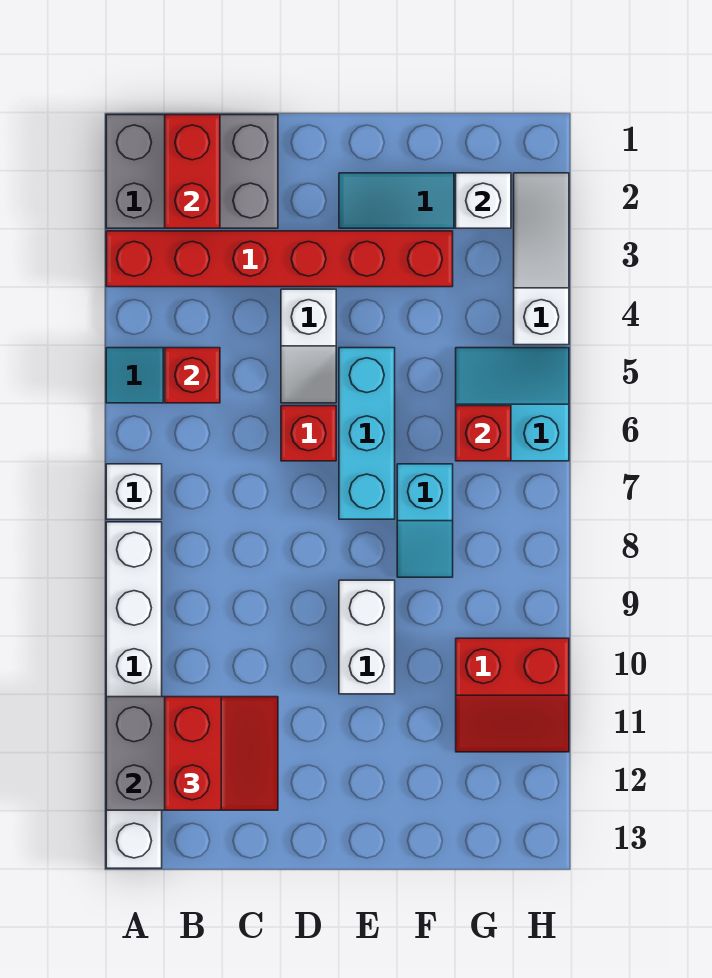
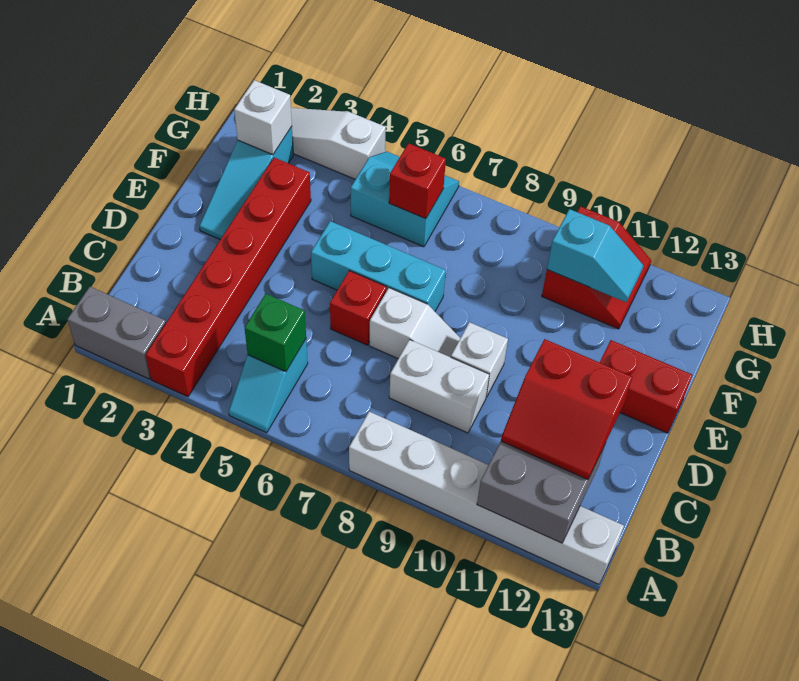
grey 2x3 brick [106,115,278,228] -> grey 1x2 brick [67,287,166,379]
white 1x1 brick [106,464,162,519] -> white 1x1 brick moved to [451,322,508,397]
red 1x2 brick [165,115,220,228] -> red 1x2 brick moved to [600,340,692,433]
red 1x1 brick [165,348,220,403] -> green 1x1 brick [245,294,306,372]
red 2x2 slope [165,697,278,810] -> red 2x2 slope turned to [501,339,632,479]
white 1x2 slope [281,289,336,403] -> white 1x2 slope moved to [369,288,460,359]
white 1x2 brick [339,580,395,694] -> white 1x2 brick moved to [389,340,489,433]
cyan 1x2 slope [397,464,453,577] -> cyan 1x2 slope moved to [547,209,643,302]
cyan 2x2 slope [456,348,569,461] -> cyan 2x2 slope turned to [351,152,459,247]

